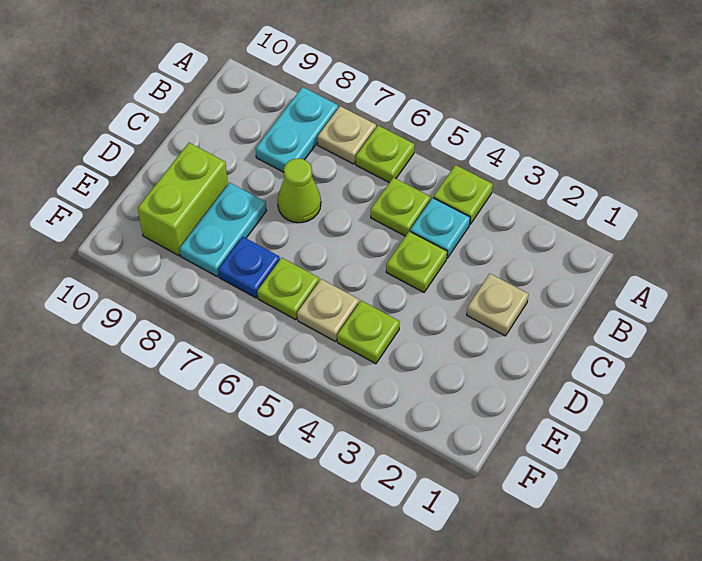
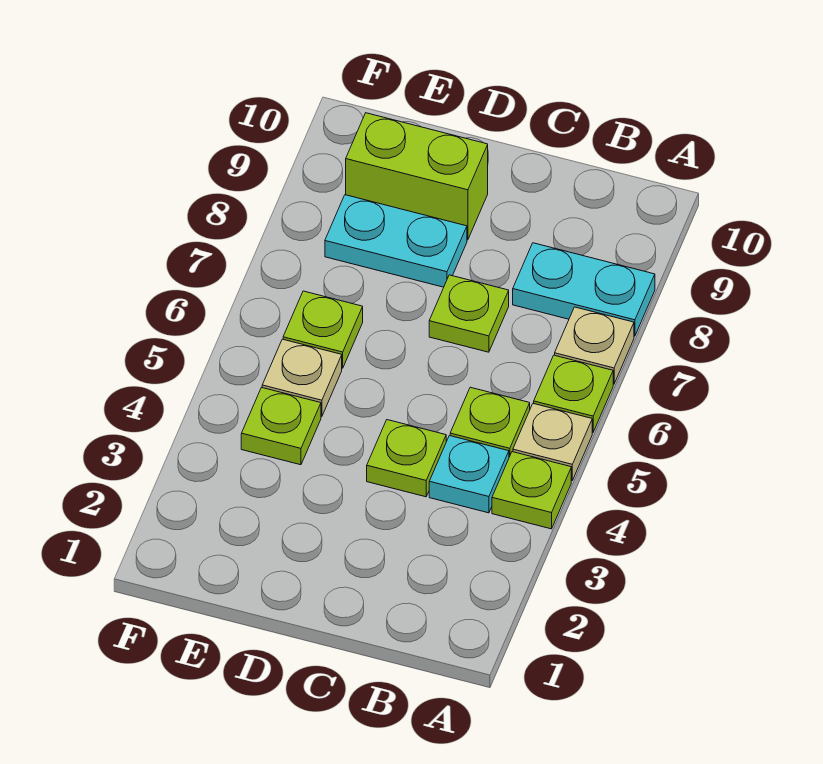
tan 1x1 plate [467,274,529,336] -> tan 1x1 plate moved to [513,403,592,481]
lime 1x1 cone [278,159,321,223] -> lime 1x1 plate [429,275,509,352]
blue 1x1 plate [218,237,280,298] -> none

